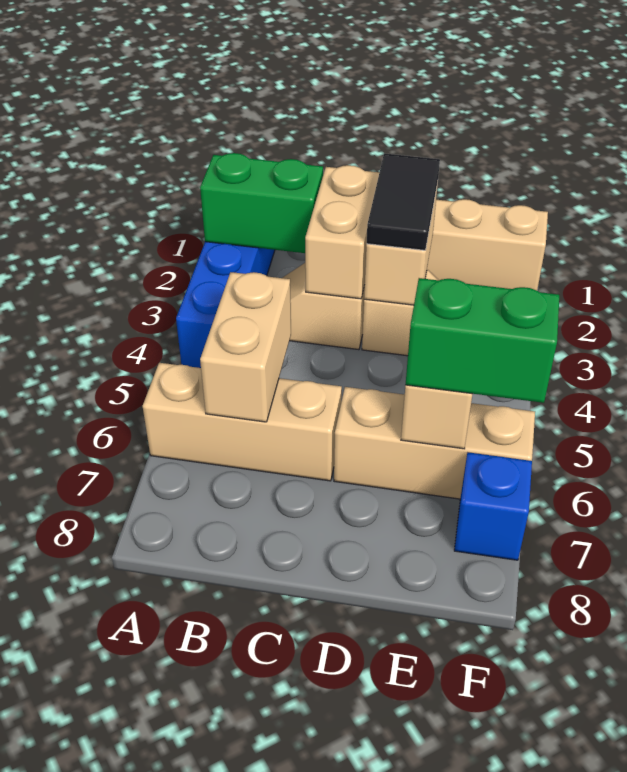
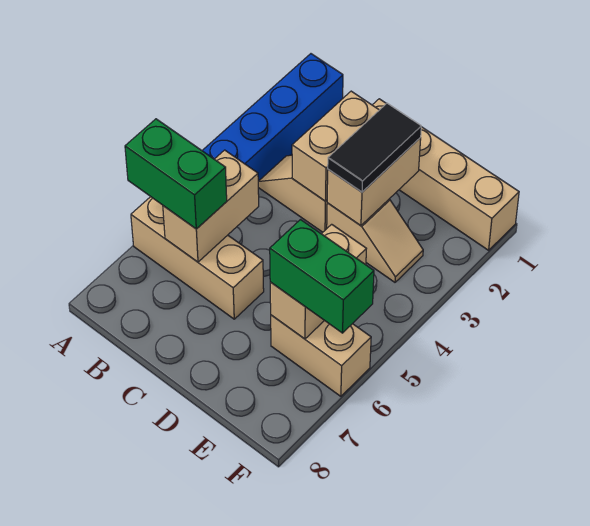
green 1x2 brick [200,153,323,253] -> green 1x2 brick moved to [125,119,227,229]
tan 1x3 brick [334,387,535,499] -> tan 1x2 brick [271,315,371,396]
blue 1x1 brick [454,452,532,560] -> none

